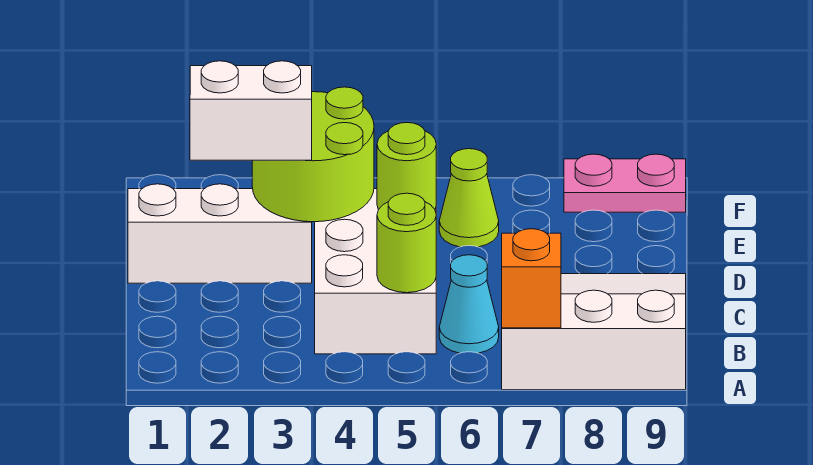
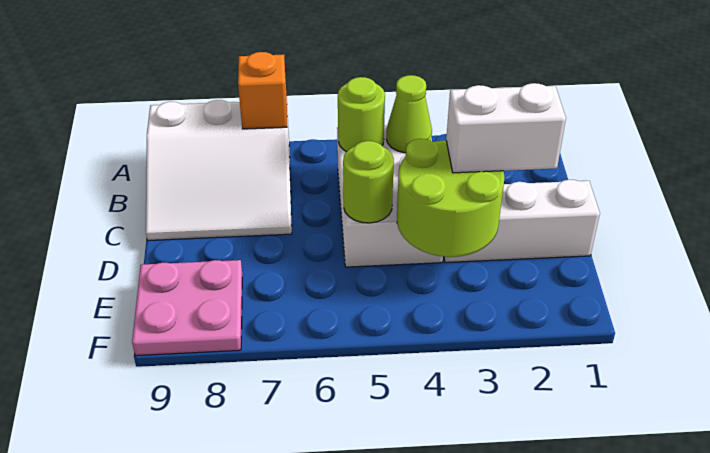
cyan 1x1 cone [439,255,499,353] -> none
lime 1x1 cone [439,149,499,247] -> lime 1x1 cone moved to [386,75,432,153]
pink 1x2 plate [564,154,686,212] -> pink 2x2 plate [132,260,242,356]

